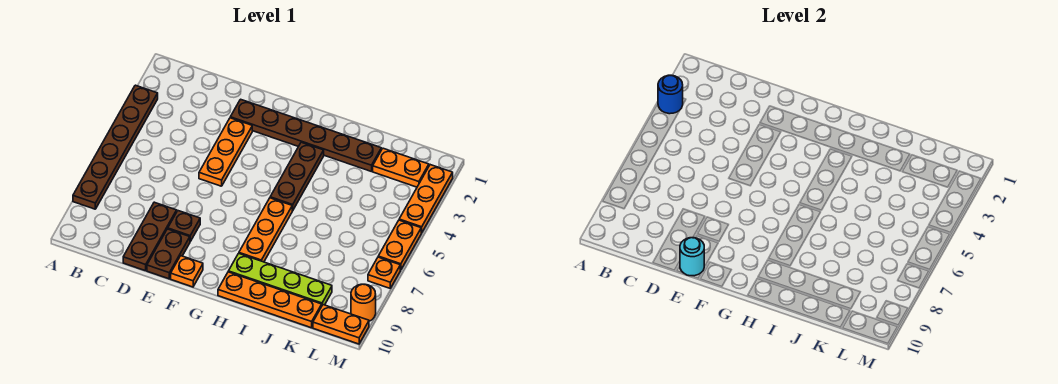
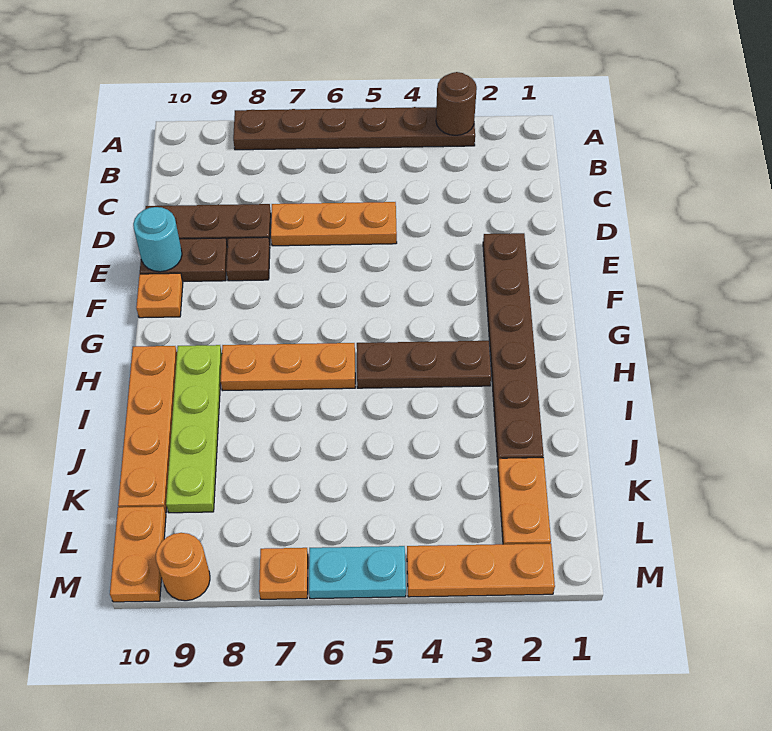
blue 1x1 round brick [658,75,683,114] -> brown 1x1 round brick [436,72,477,135]
orange 1x3 plate [199,118,252,186] -> orange 1x3 plate moved to [271,202,397,246]
orange 1x2 plate [378,220,421,270] -> cyan 1x2 plate [309,546,406,599]

